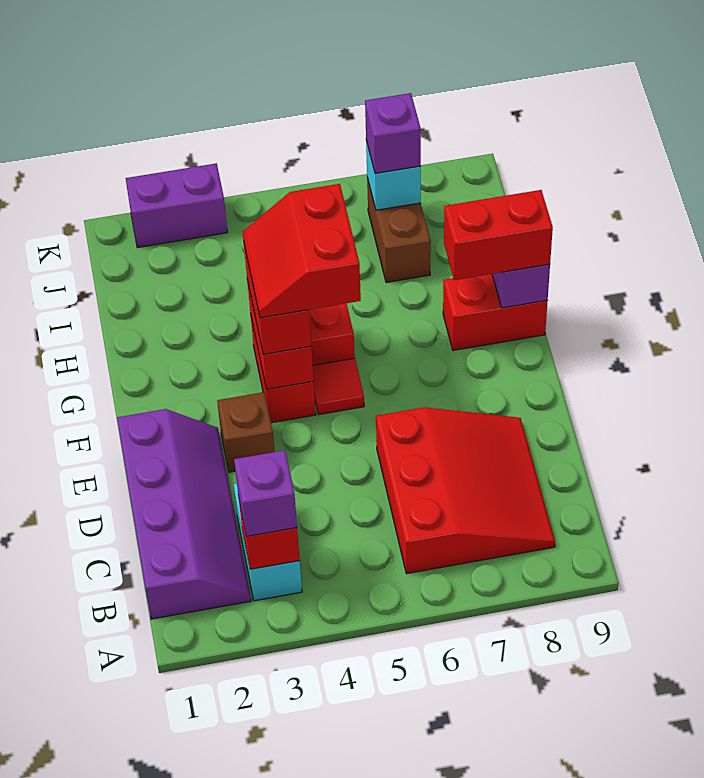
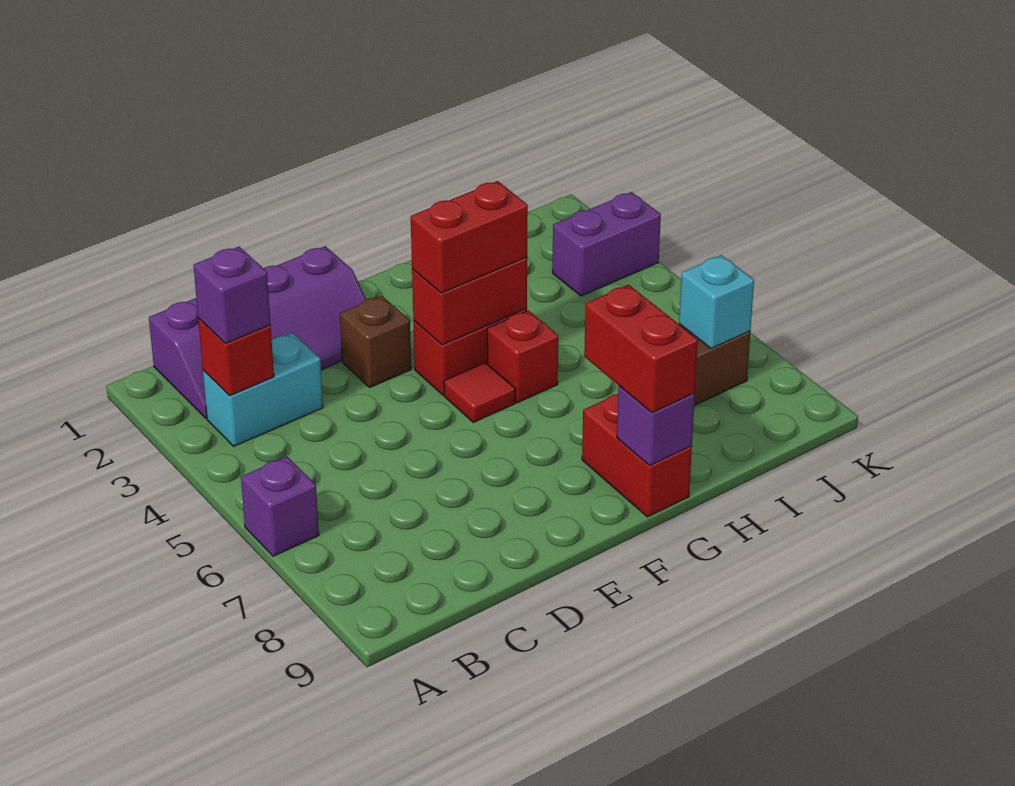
red 3x3 slope [376,407,555,574] -> none
red 2x2 slope [243,184,361,318] -> none
purple 1x1 brick [365,93,421,174] -> purple 1x1 brick moved to [241,457,319,556]
purple 1x2 brick [126,163,227,248] -> purple 1x2 brick turned to [552,192,661,296]

